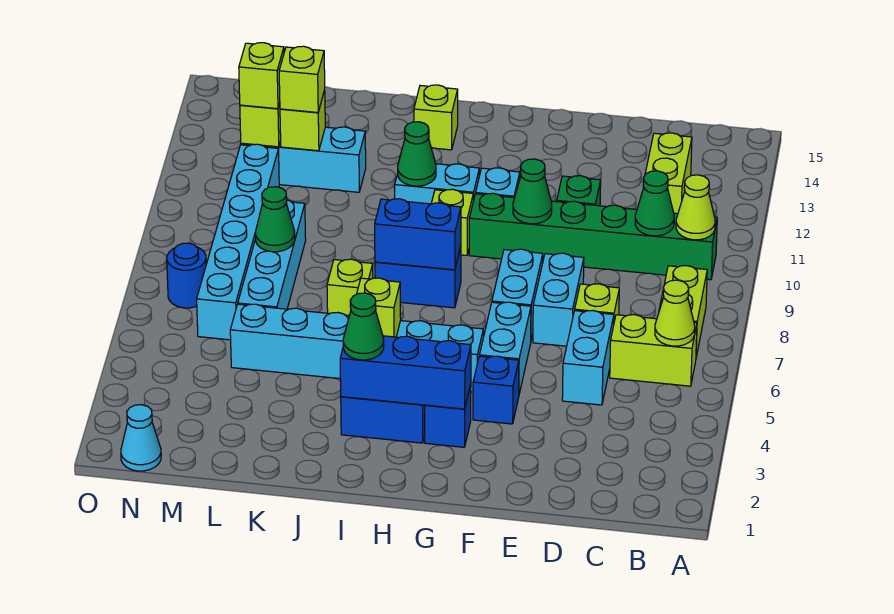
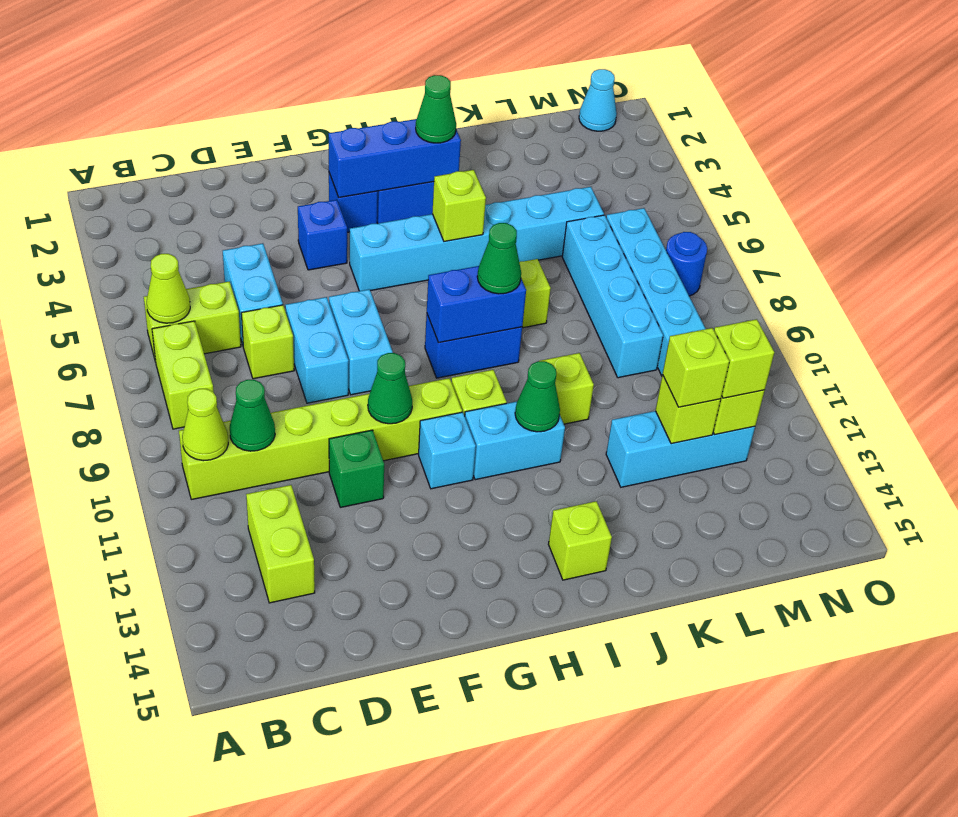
green 1x6 brick [469,193,717,280] -> lime 1x6 brick [179,378,462,500]
cyan 1x2 brick [479,302,531,394] -> none
none -> lime 1x1 brick [540,353,594,424]
green 1x1 cone [256,187,295,252] -> green 1x1 cone moved to [477,223,521,294]

